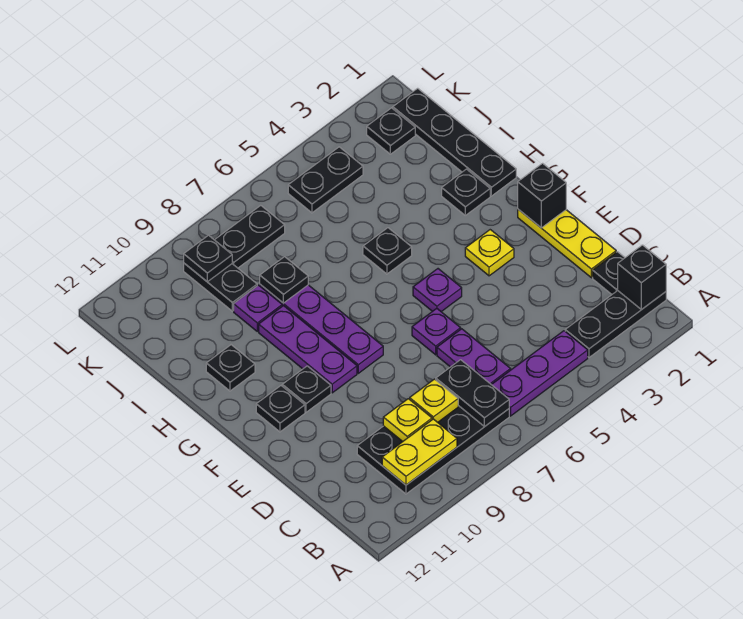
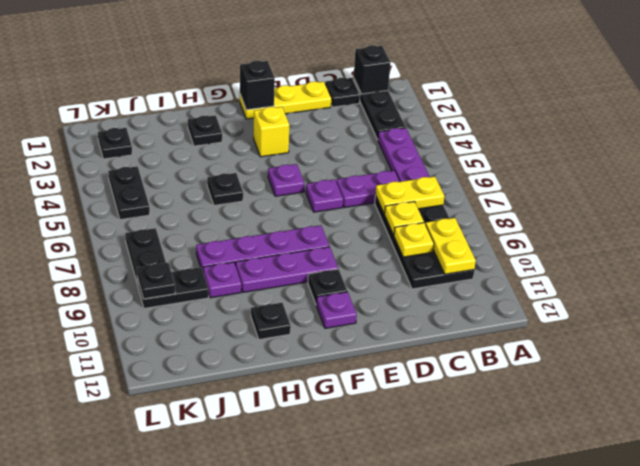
black 1x2 plate [436,360,509,426] -> yellow 1x2 plate [376,177,444,214]
yellow 1x1 plate [465,230,514,276] -> yellow 1x1 brick [254,107,289,157]
black 1x1 plate [256,386,305,432] -> purple 1x1 plate [316,292,357,328]
black 1x4 plate [393,88,516,196] -> none
black 1x1 plate [260,257,308,303] -> none

